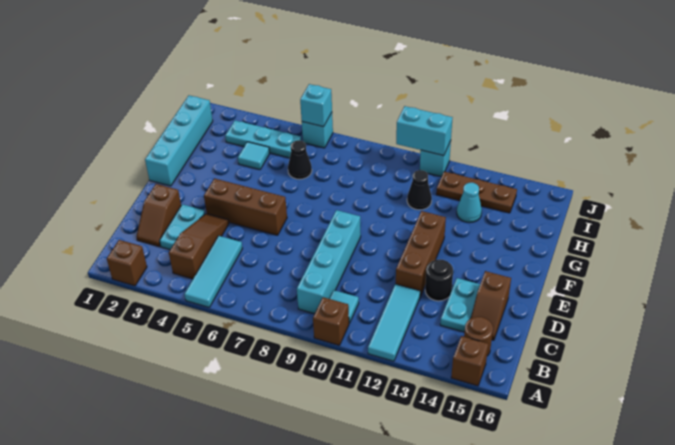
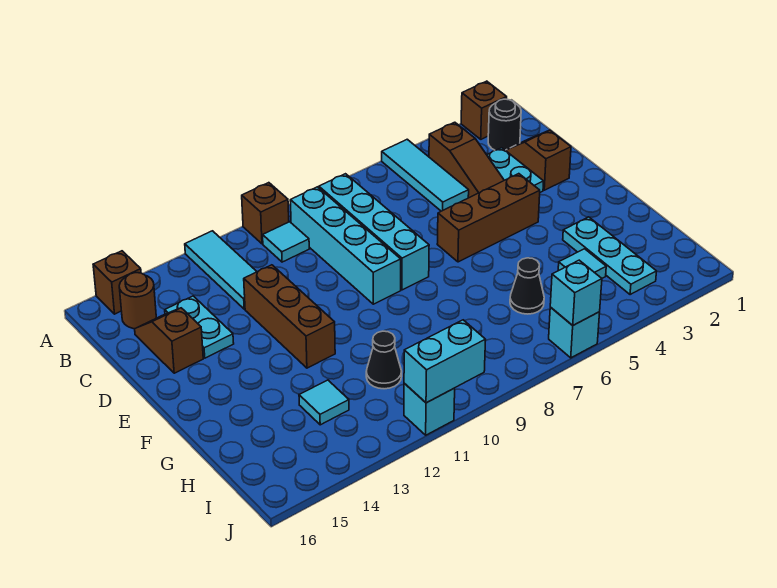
black 1x1 round brick [425,259,453,301] -> black 1x1 round brick moved to [488,99,521,150]
cyan 1x4 brick [145,95,213,186] -> cyan 1x4 brick moved to [319,174,429,290]
cyan 1x1 cone [457,183,482,223] -> cyan 1x1 tile [299,380,349,425]
cyan 1x3 plate [225,120,301,158] -> cyan 1x3 plate turned to [563,217,657,295]
brown 1x3 plate [436,171,517,213] -> none

